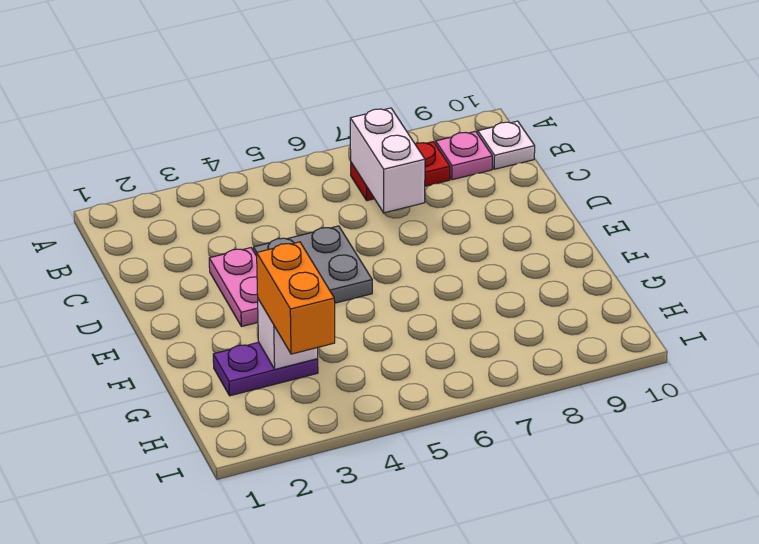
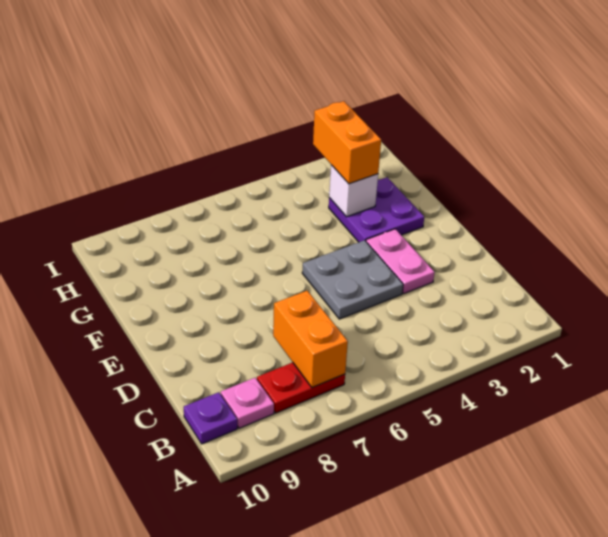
white 1x2 brick [350,108,425,213] -> orange 1x2 brick [273,291,348,388]
white 1x1 plate [478,121,535,169] -> purple 1x1 plate [184,392,237,444]
purple 1x2 plate [213,342,318,396] -> purple 2x2 plate [329,177,424,242]

